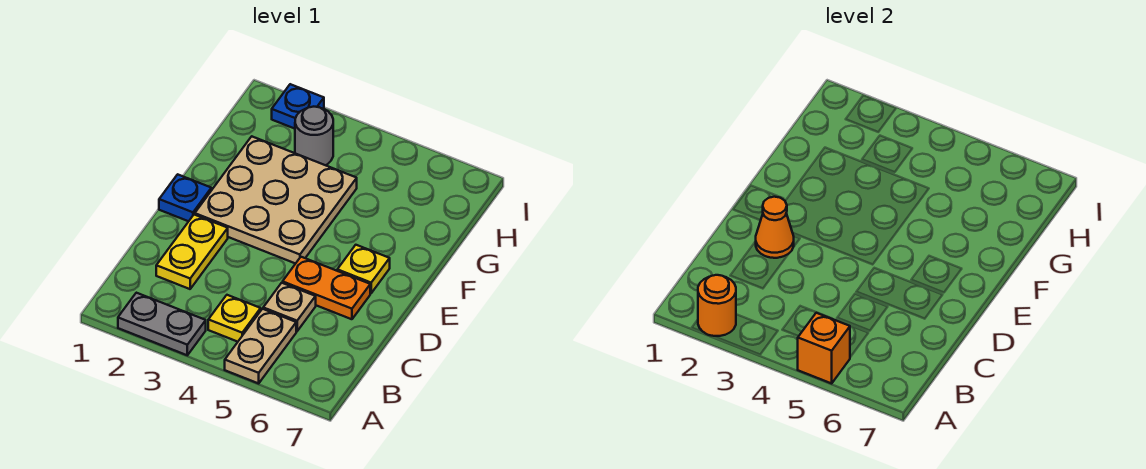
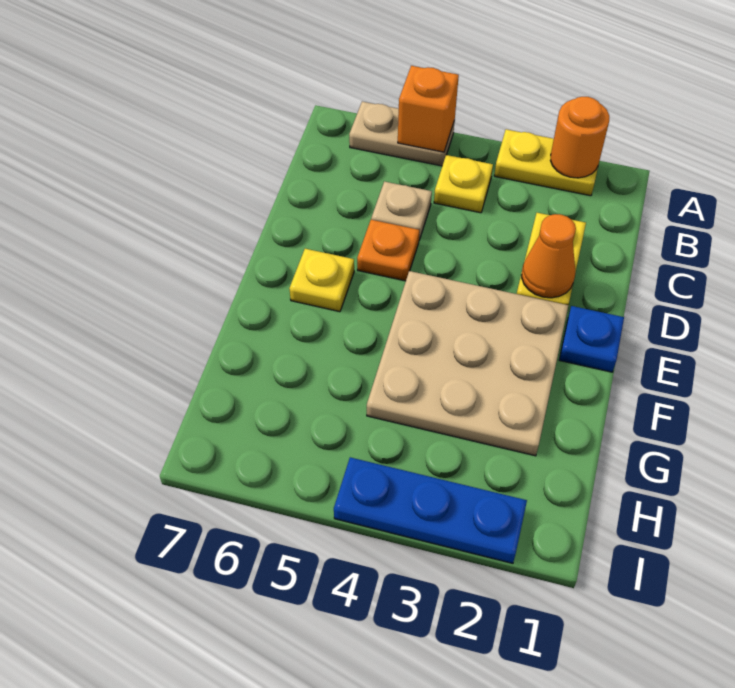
grey 1x2 plate [118,293,206,355] -> yellow 1x2 plate [494,129,598,196]
tan 1x2 plate [225,309,296,383] -> tan 1x2 plate turned to [349,102,455,166]
orange 1x2 plate [283,257,370,319] -> orange 1x1 plate [357,220,419,281]
grey 1x1 round brick [295,107,333,165] -> none
blue 1x1 plate [272,84,324,129] -> blue 1x3 plate [334,457,527,563]

